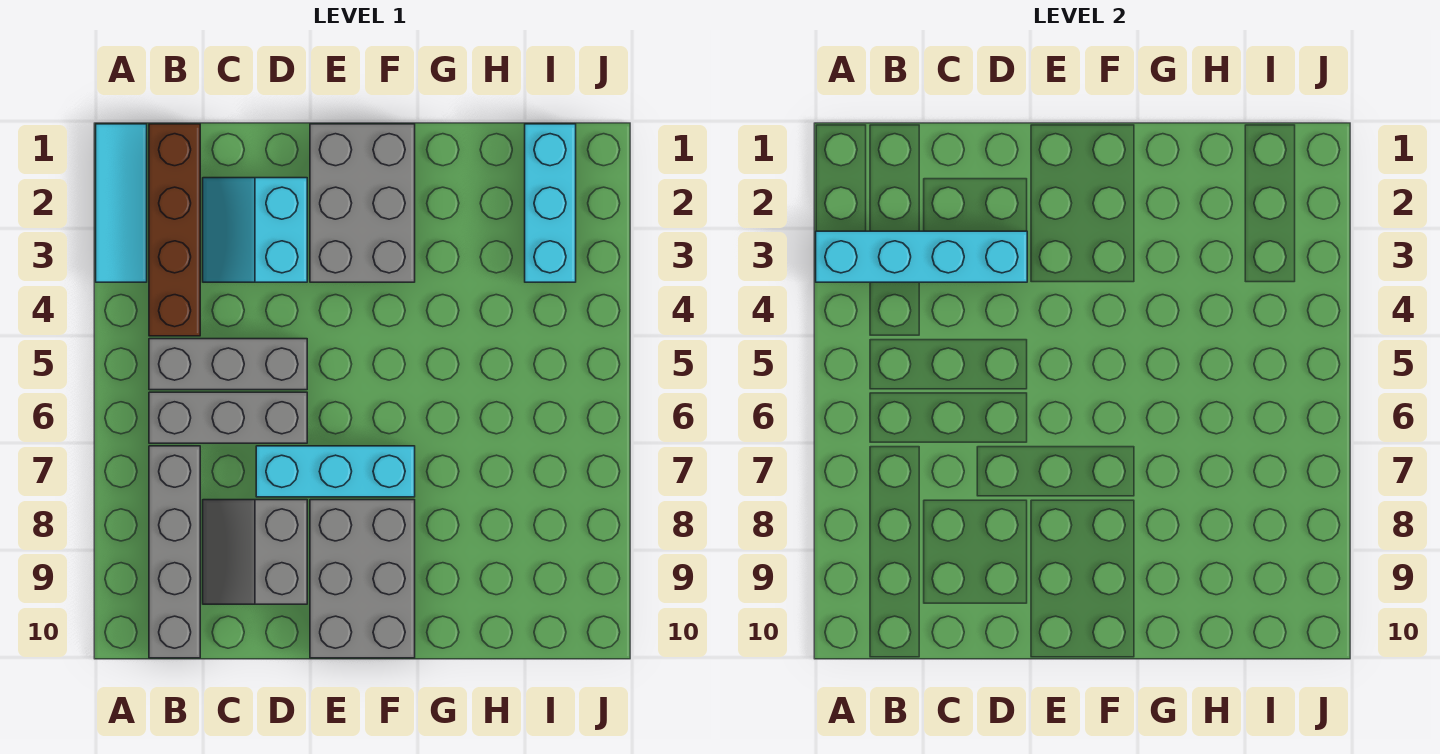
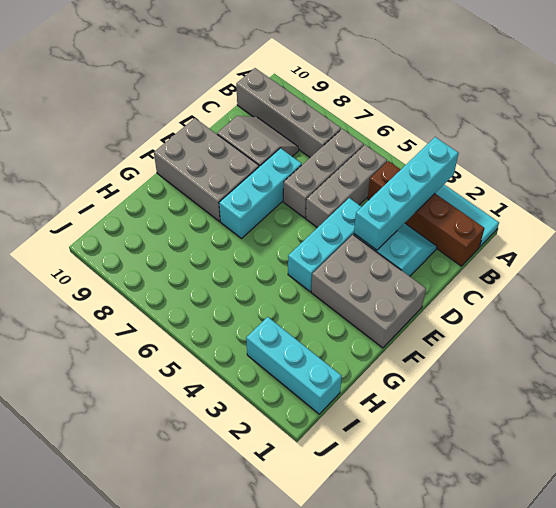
none -> cyan 1x3 brick [288,198,361,292]

